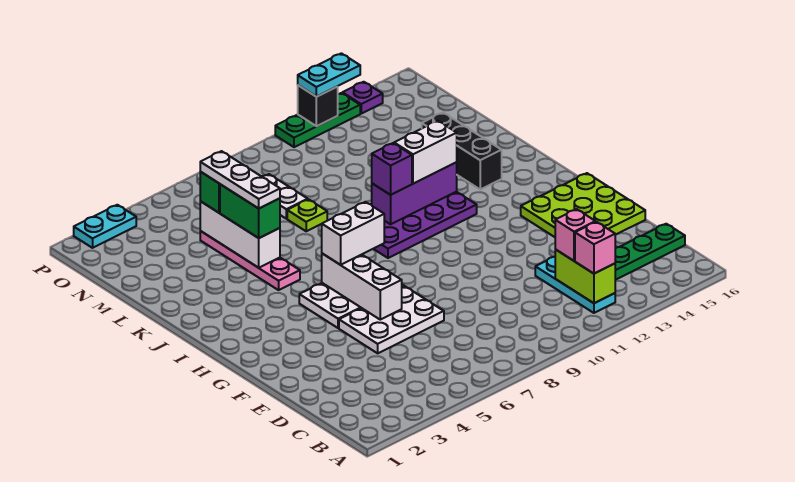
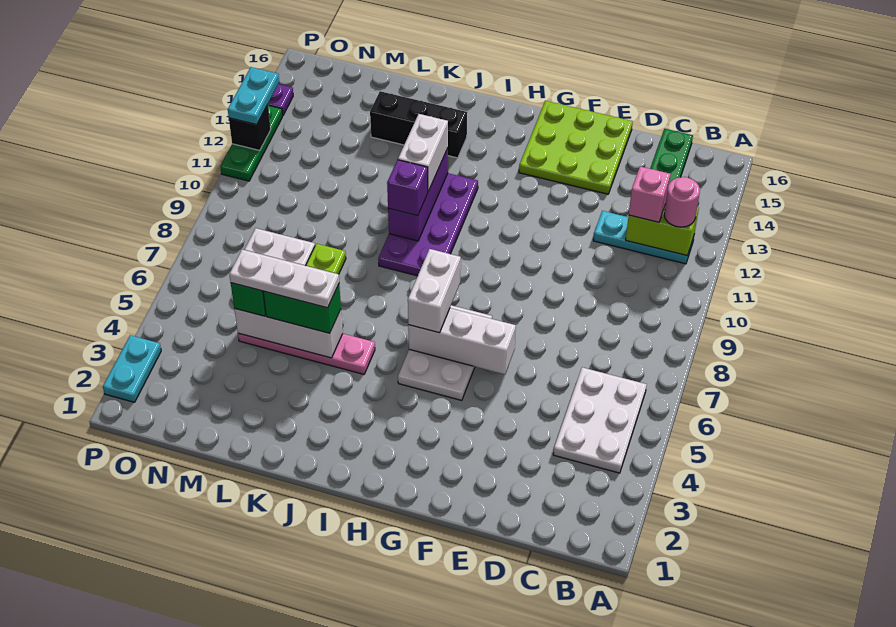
pink 1x1 brick [575,222,615,274] -> pink 1x1 round brick [664,177,700,227]
white 2x3 plate [339,286,444,353] -> white 2x3 plate moved to [553,367,647,473]

